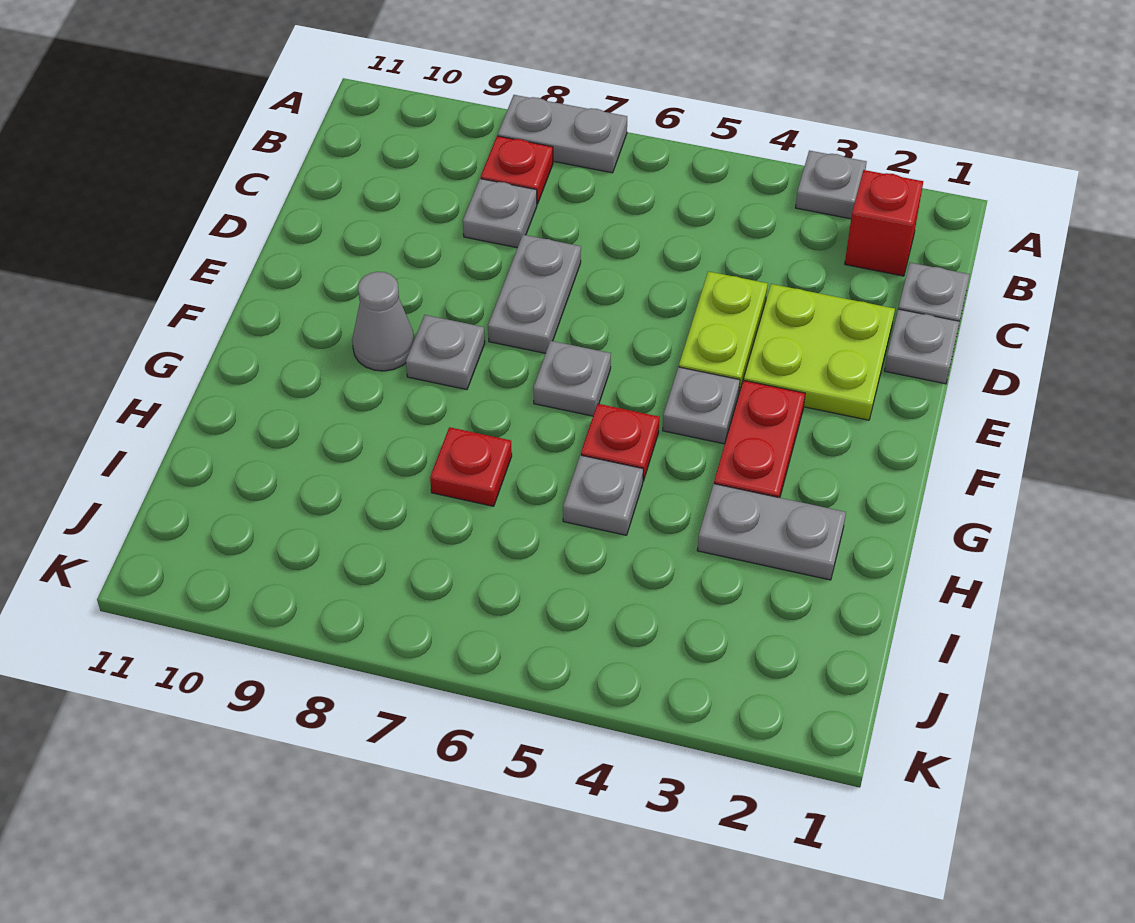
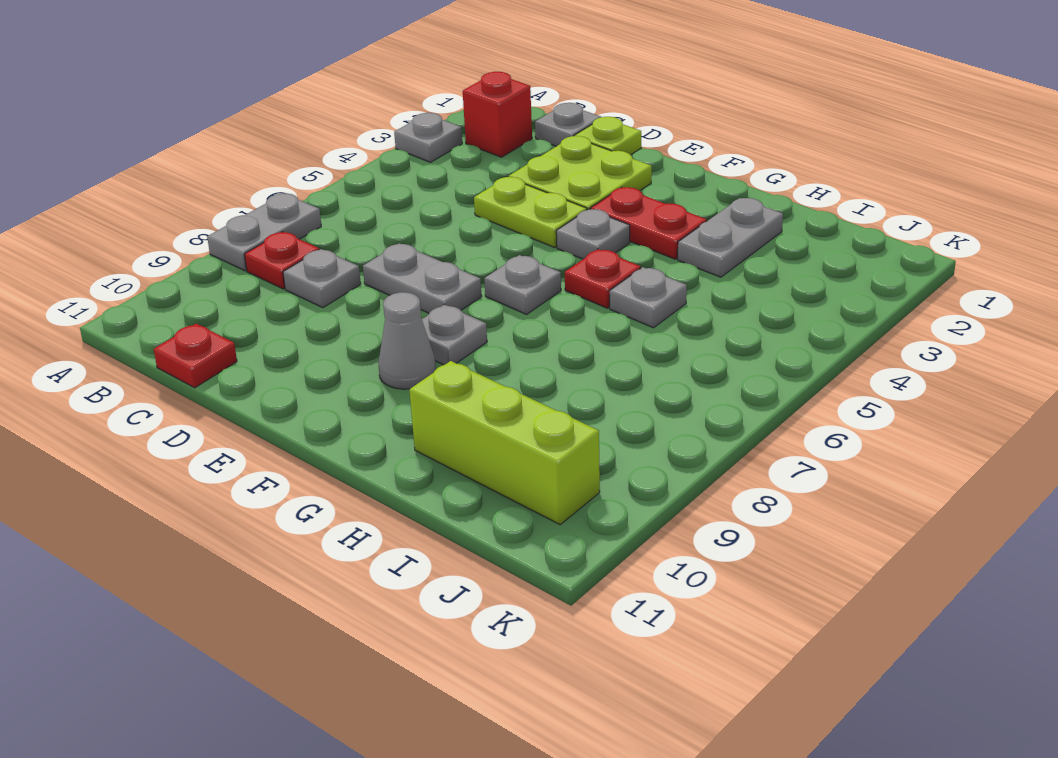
grey 1x1 plate [885,309,960,384] -> lime 1x1 plate [574,117,641,155]
red 1x1 plate [430,427,512,506] -> red 1x1 plate moved to [154,324,237,388]
none -> lime 1x3 brick [409,361,600,524]

